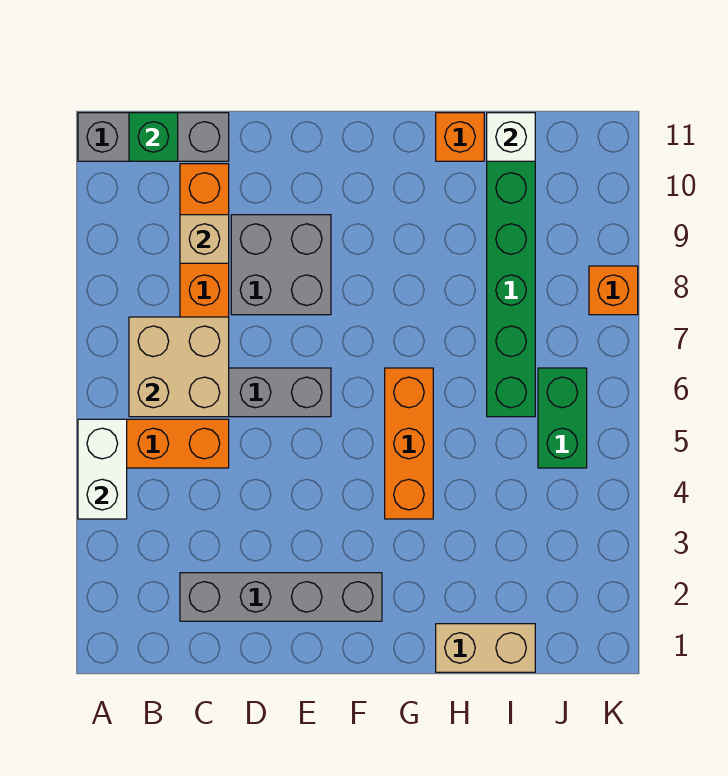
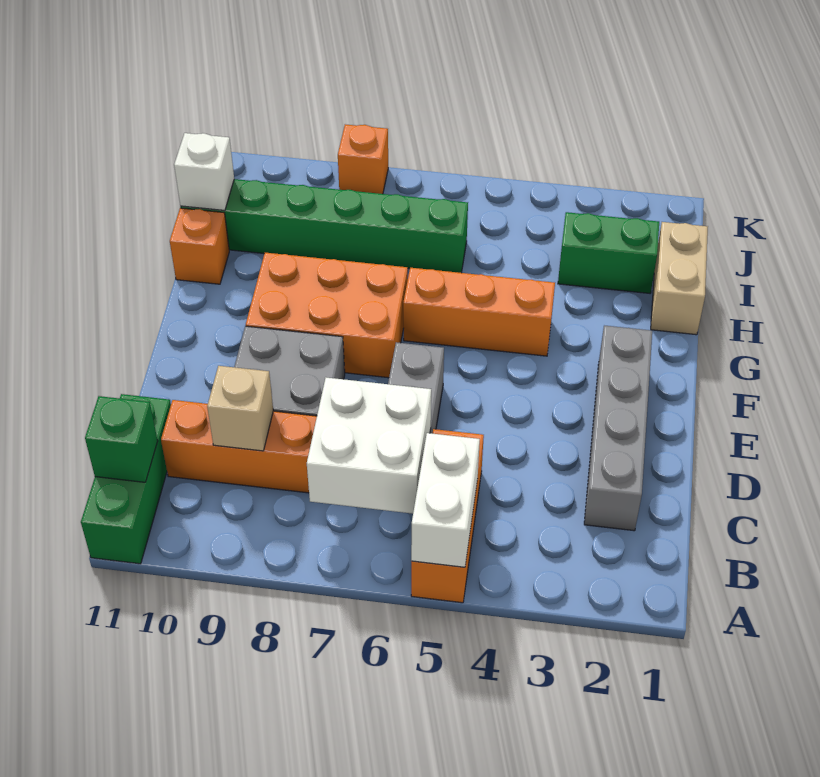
white 1x2 brick [78,419,127,519] -> white 1x2 brick turned to [411,433,480,567]
grey 1x3 brick [78,113,229,161] -> green 1x3 brick [81,394,171,564]
tan 2x2 brick [129,317,229,417] -> white 2x2 brick [307,378,431,514]
none -> orange 2x3 brick [246,253,408,378]
green 1x2 brick [538,368,587,468] -> green 1x2 brick moved to [558,212,659,293]

